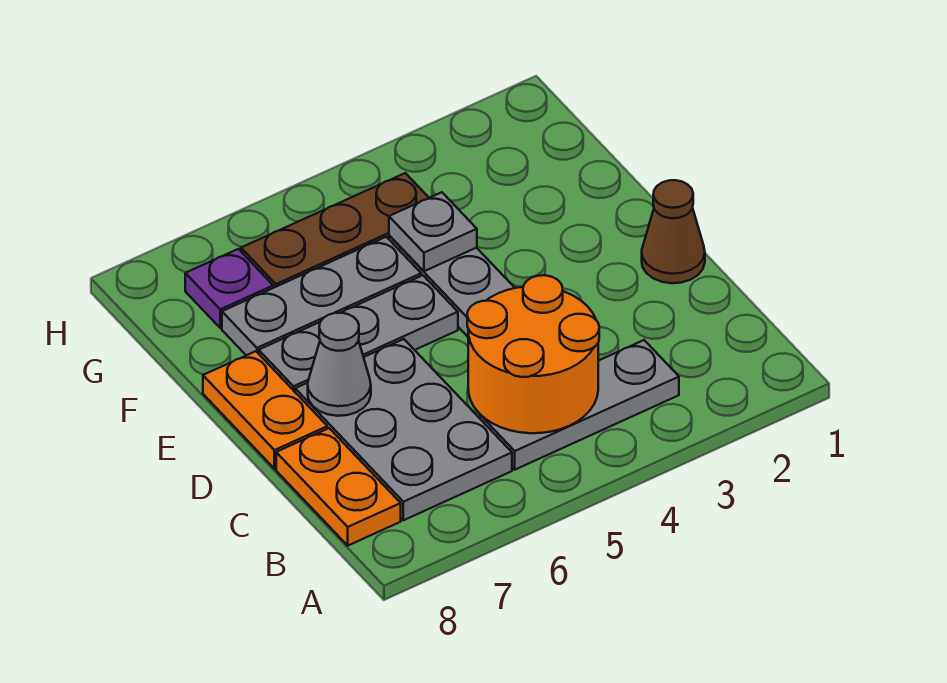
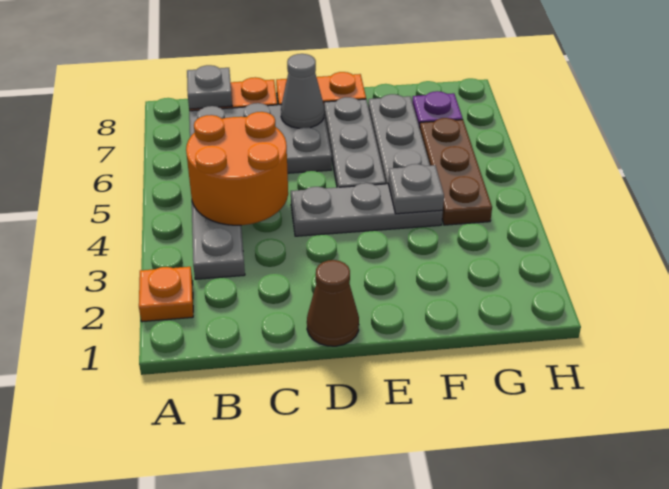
none -> orange 1x1 plate [139,267,193,322]
none -> grey 1x1 plate [187,65,232,109]

